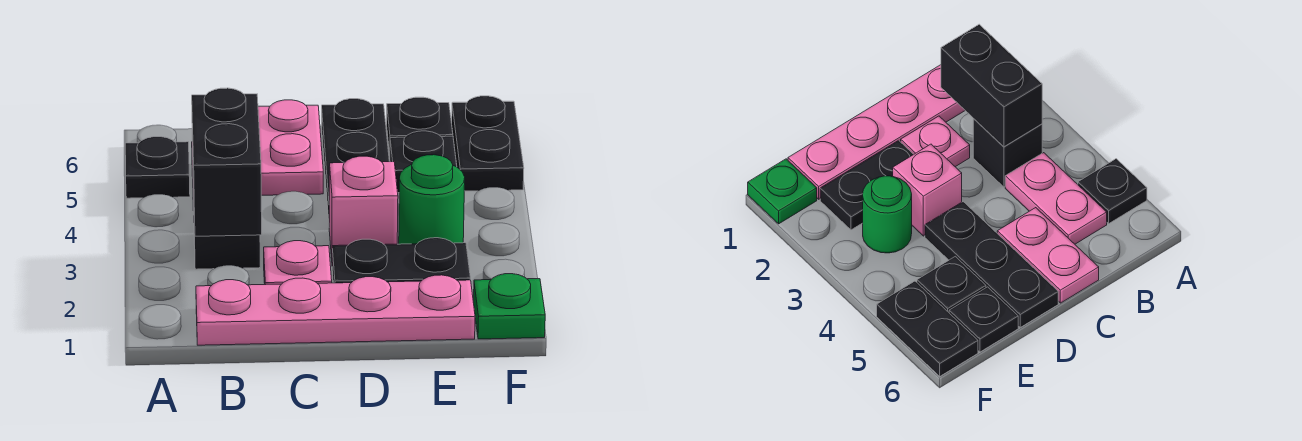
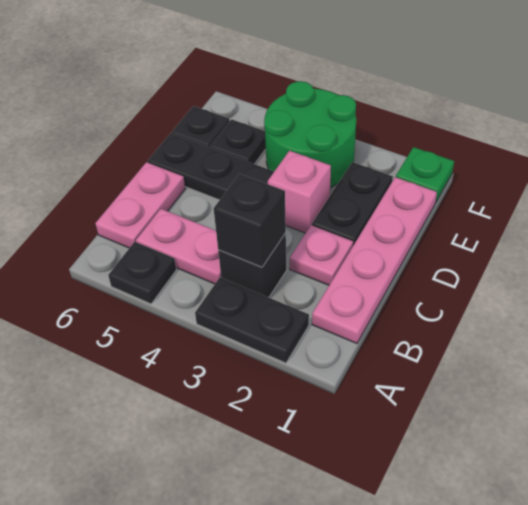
black 1x2 brick [192,88,262,236] -> black 1x1 brick [214,174,286,267]
pink 1x2 plate [258,100,323,195] -> pink 1x2 plate turned to [95,162,185,248]
green 1x1 round brick [399,155,465,244] -> green 2x2 round brick [264,81,356,187]
black 1x2 plate [452,96,524,191] -> black 1x2 plate moved to [195,277,309,363]

